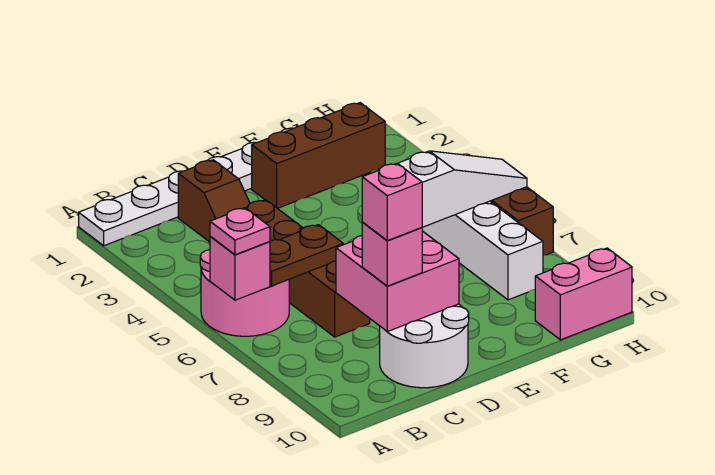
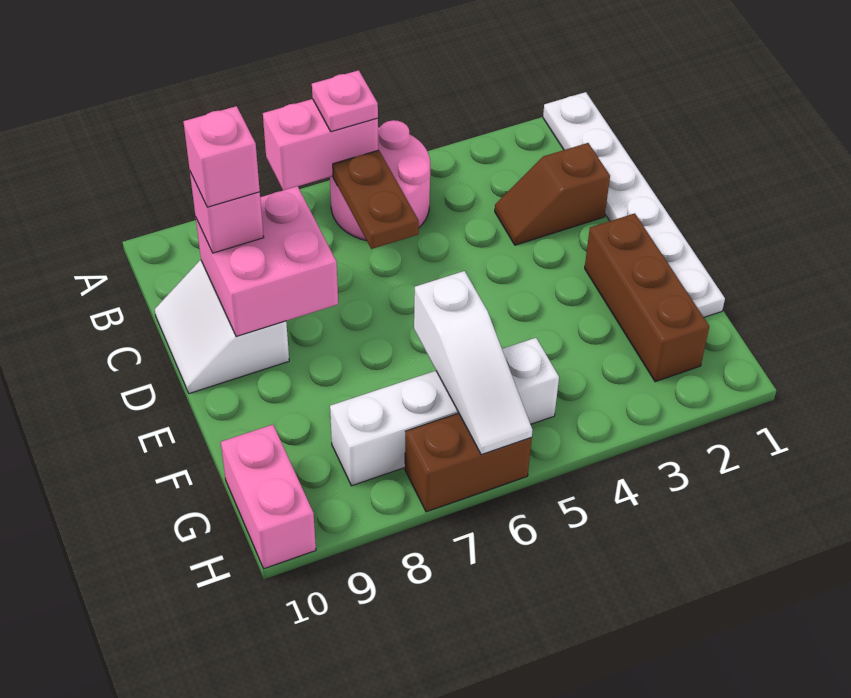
pink 1x1 brick [210,237,270,300] -> pink 1x2 brick [263,99,378,190]
brown 1x4 brick [246,200,370,337] -> none
white 2x2 round brick [380,304,469,388] -> white 2x2 slope [155,260,289,393]

